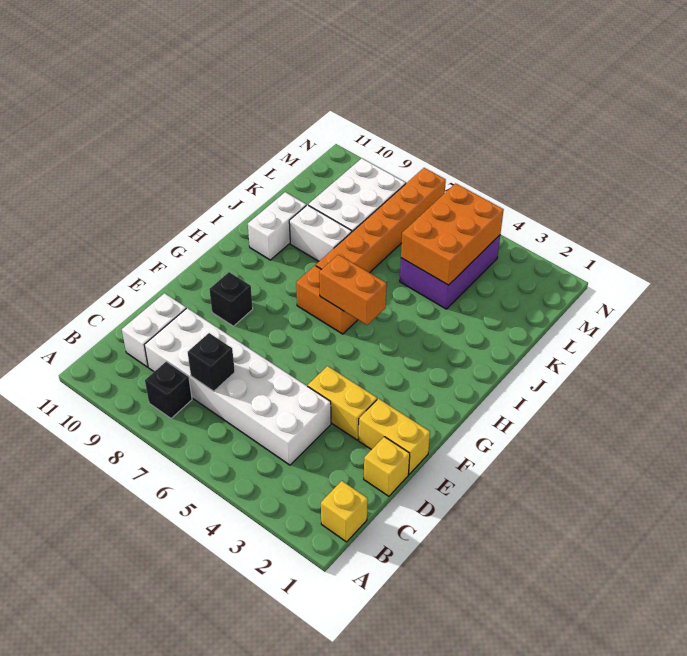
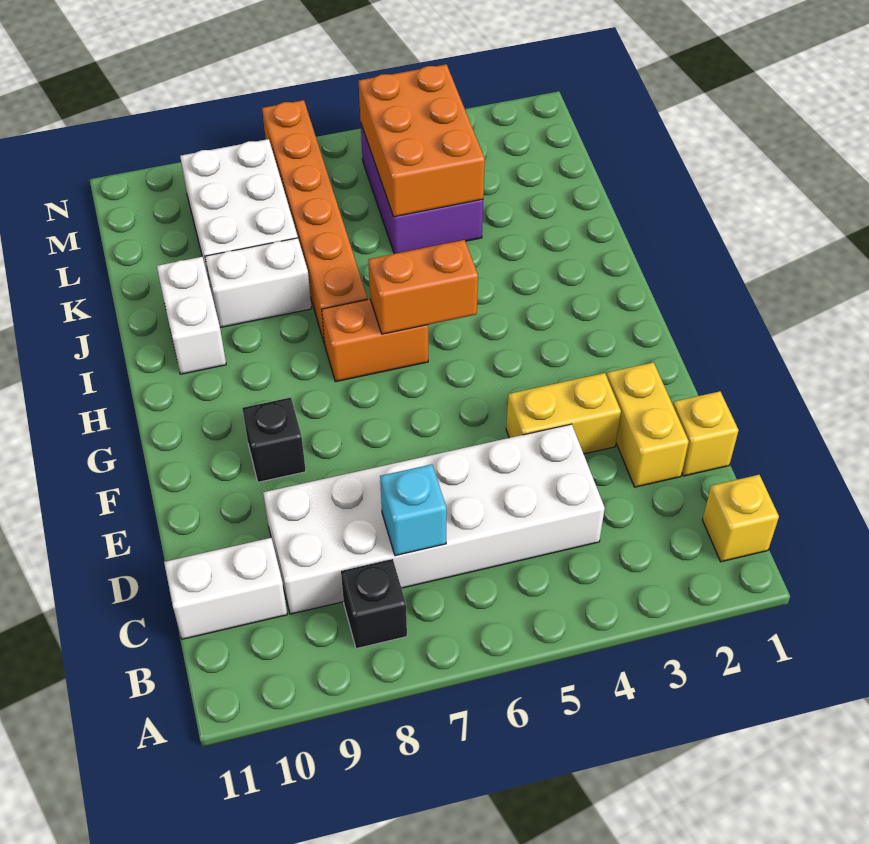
black 1x1 brick [188,333,235,391] -> cyan 1x1 brick [380,464,447,556]
white 1x2 brick [122,293,186,367] -> white 1x2 brick turned to [164,538,287,639]
yellow 1x2 brick [359,399,430,474] -> yellow 1x2 brick turned to [607,362,689,487]

